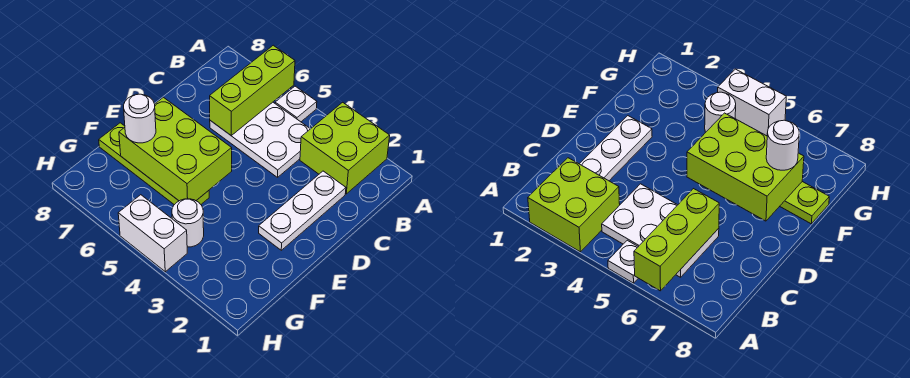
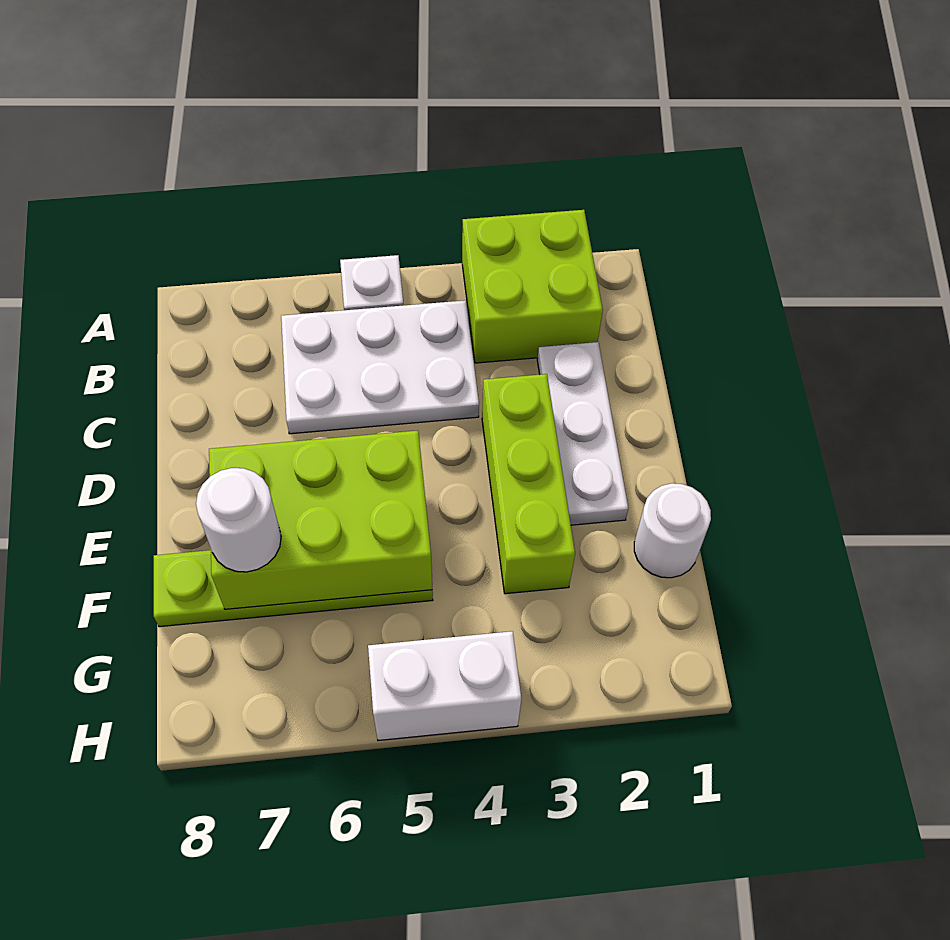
lime 1x3 brick [210,45,295,135] -> lime 1x3 brick moved to [482,374,575,594]
white 1x1 round brick [172,199,204,247] -> white 1x1 round brick moved to [634,483,711,578]

